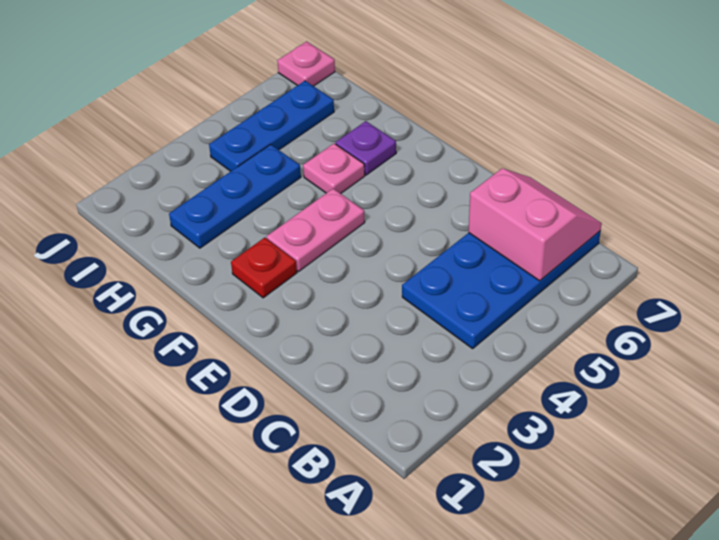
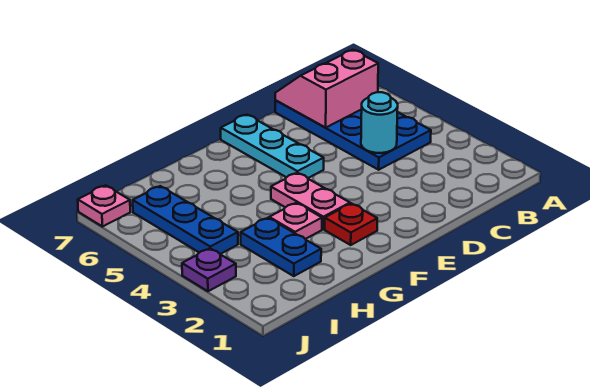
none -> cyan 1x1 round brick [361,92,398,153]
none -> cyan 1x3 plate [221,115,324,178]
pink 1x1 plate [303,143,365,194] -> pink 1x1 plate moved to [269,203,322,239]
purple 1x1 plate [336,121,396,175] -> purple 1x1 plate moved to [182,248,236,291]
blue 1x3 plate [169,144,301,248] -> blue 1x2 plate [241,218,321,276]

